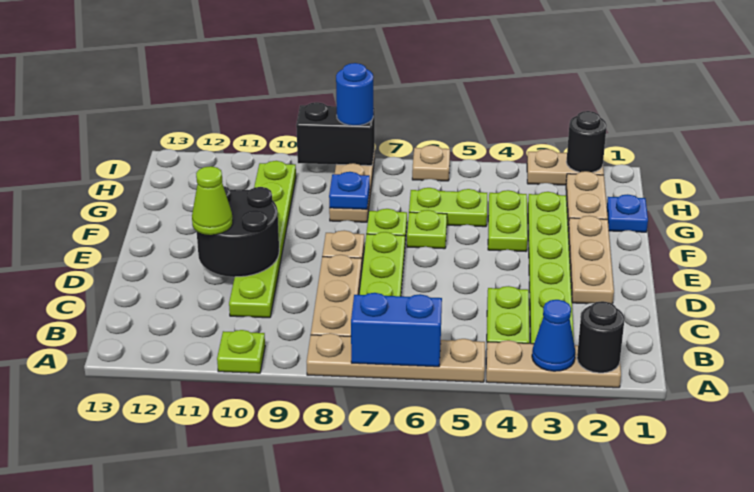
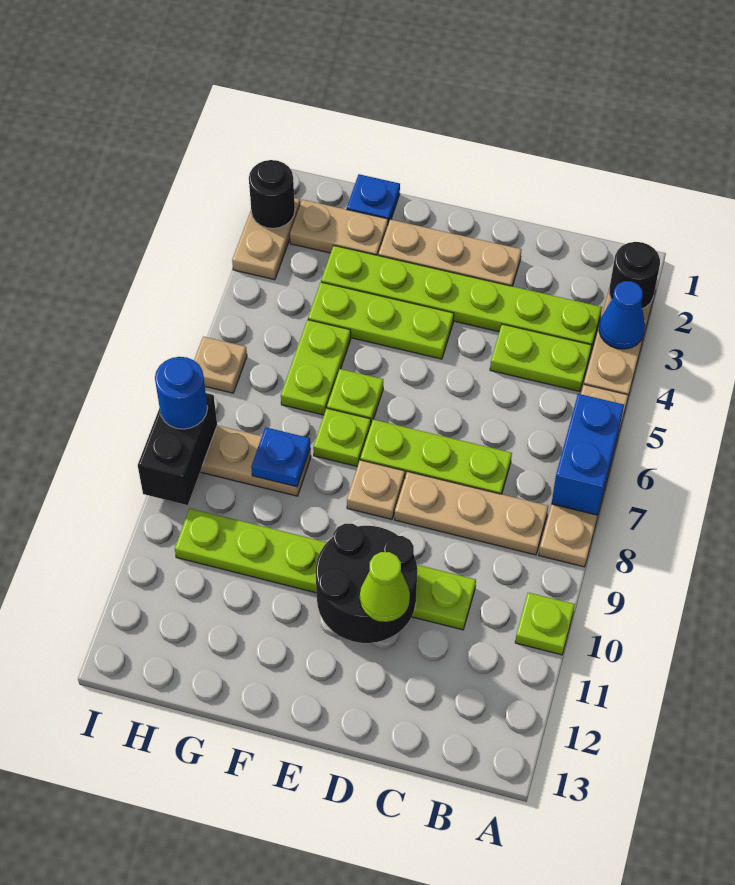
lime 1x2 plate [488,190,528,251] -> lime 1x3 plate [308,282,454,359]

